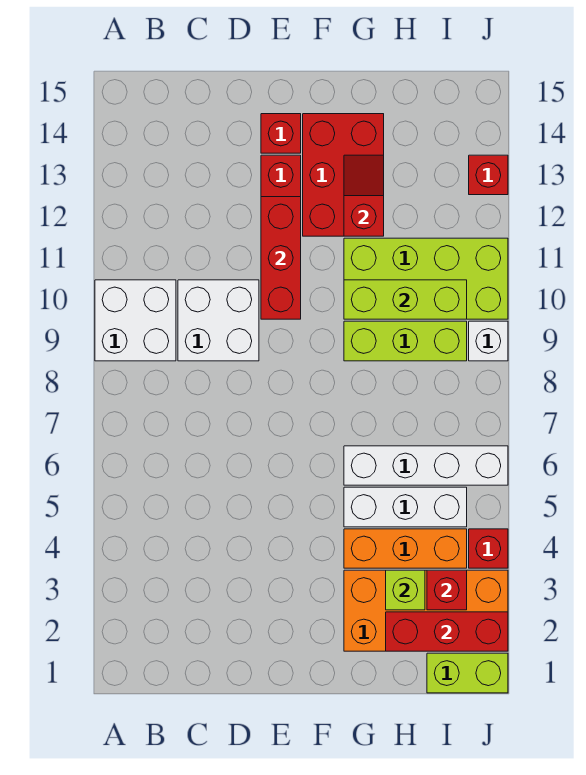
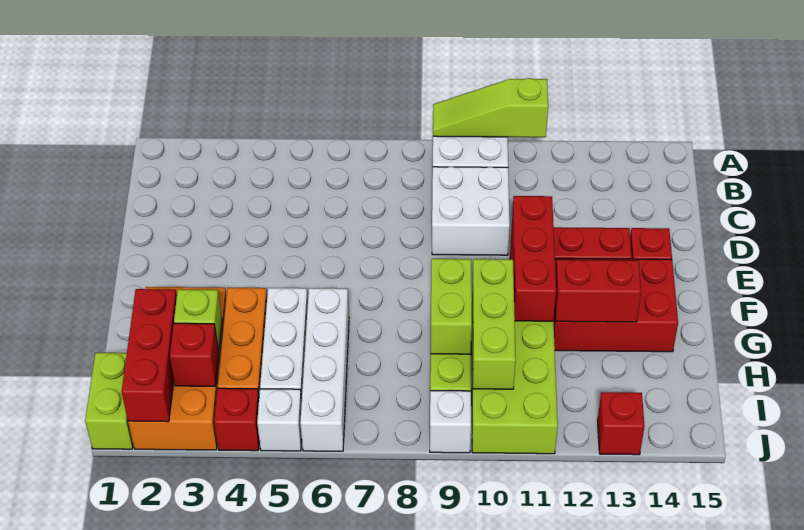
none -> lime 1x3 slope [433,78,548,137]
red 1x3 brick [261,197,301,319] -> red 1x3 brick turned to [512,196,556,321]
none -> lime 1x2 brick [431,259,472,354]
red 1x2 slope [344,155,384,236] -> red 1x2 brick [555,260,641,322]
none -> white 1x1 brick [257,389,302,451]

